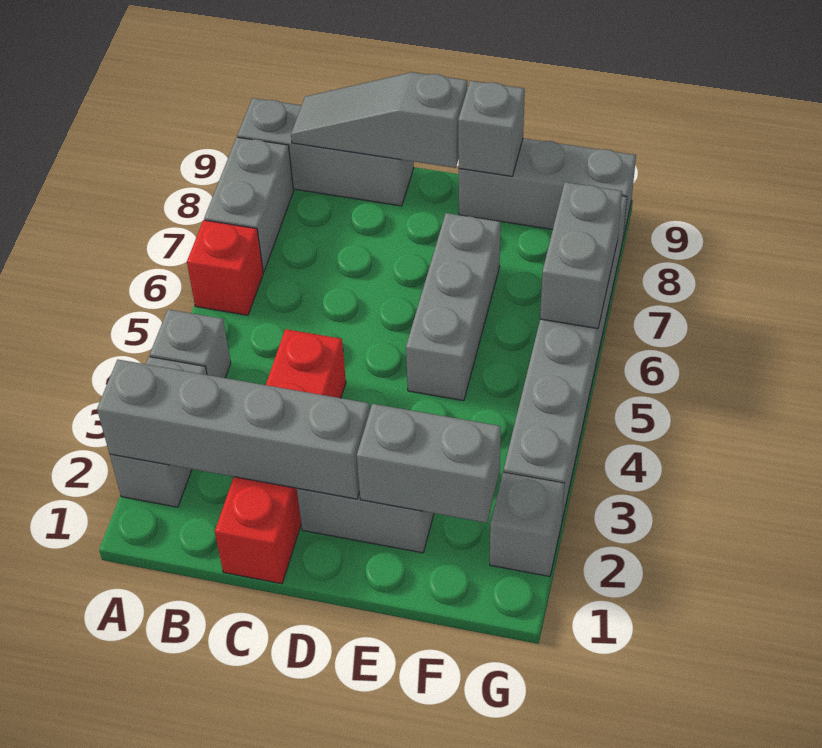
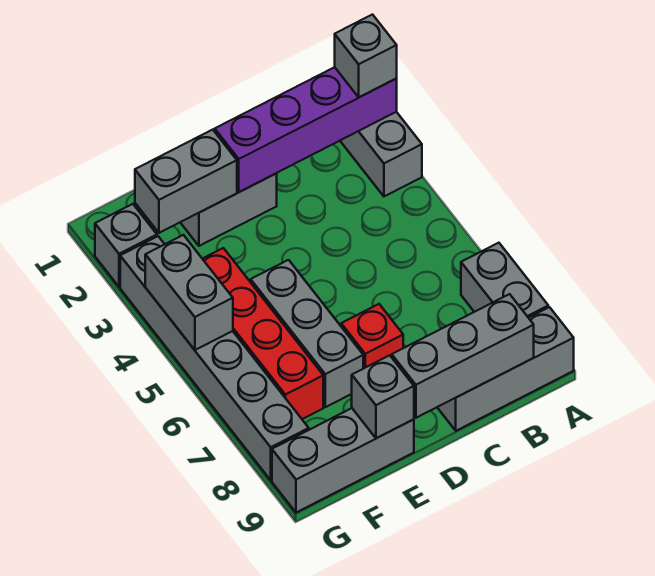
grey 1x4 brick [97,360,370,499] -> purple 1x4 brick [215,67,397,192]
grey 1x1 brick [150,309,231,378] -> grey 1x1 brick moved to [335,15,397,97]
red 1x1 brick [187,220,263,315] -> red 1x1 brick moved to [341,304,403,369]
grey 1x3 slope [291,72,467,168] -> grey 1x3 brick [392,294,534,418]
red 1x4 brick [215,329,346,584] -> red 1x4 brick moved to [203,248,323,419]
grey 1x2 brick [540,182,622,329] -> grey 1x2 brick moved to [145,235,233,350]

